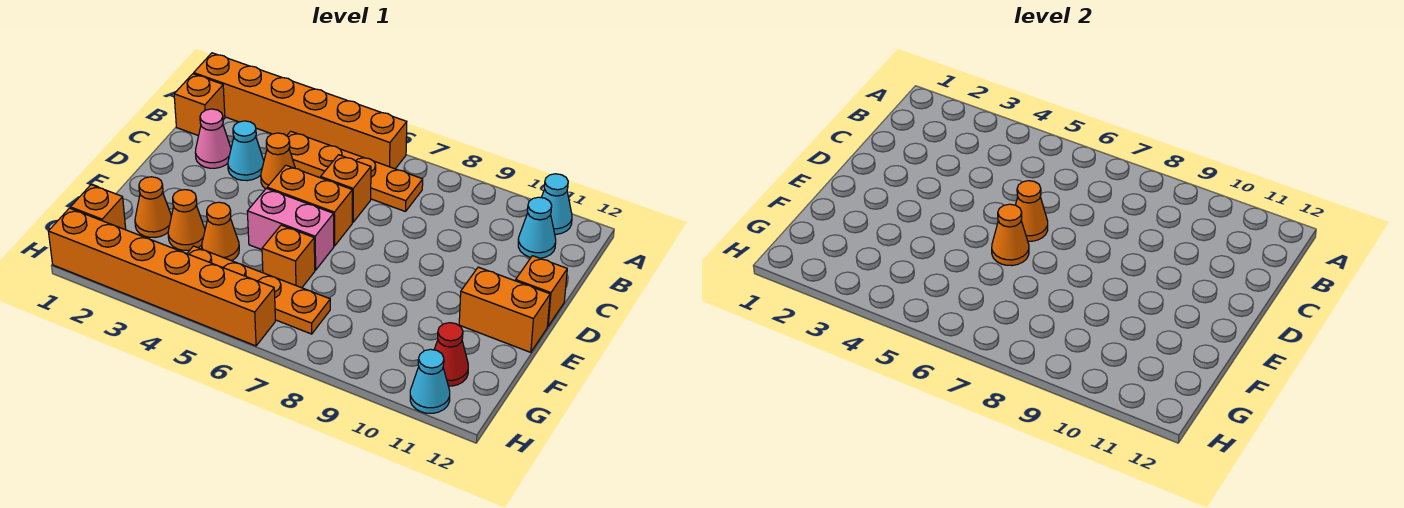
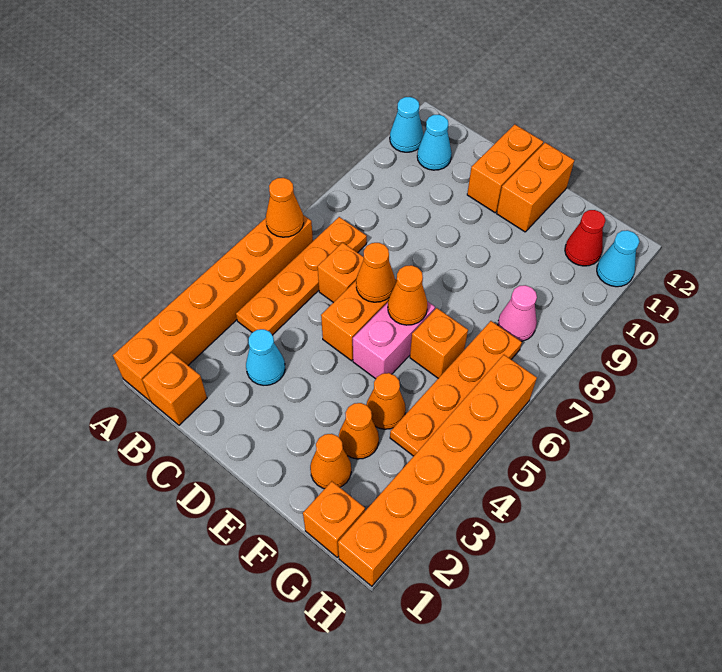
pink 1x1 cone [195,109,231,168] -> pink 1x1 cone moved to [498,285,537,341]
orange 1x1 cone [261,133,295,189] -> orange 1x1 cone moved to [266,178,304,237]
orange 1x1 brick [516,256,567,326] -> orange 1x2 brick [467,124,543,213]

